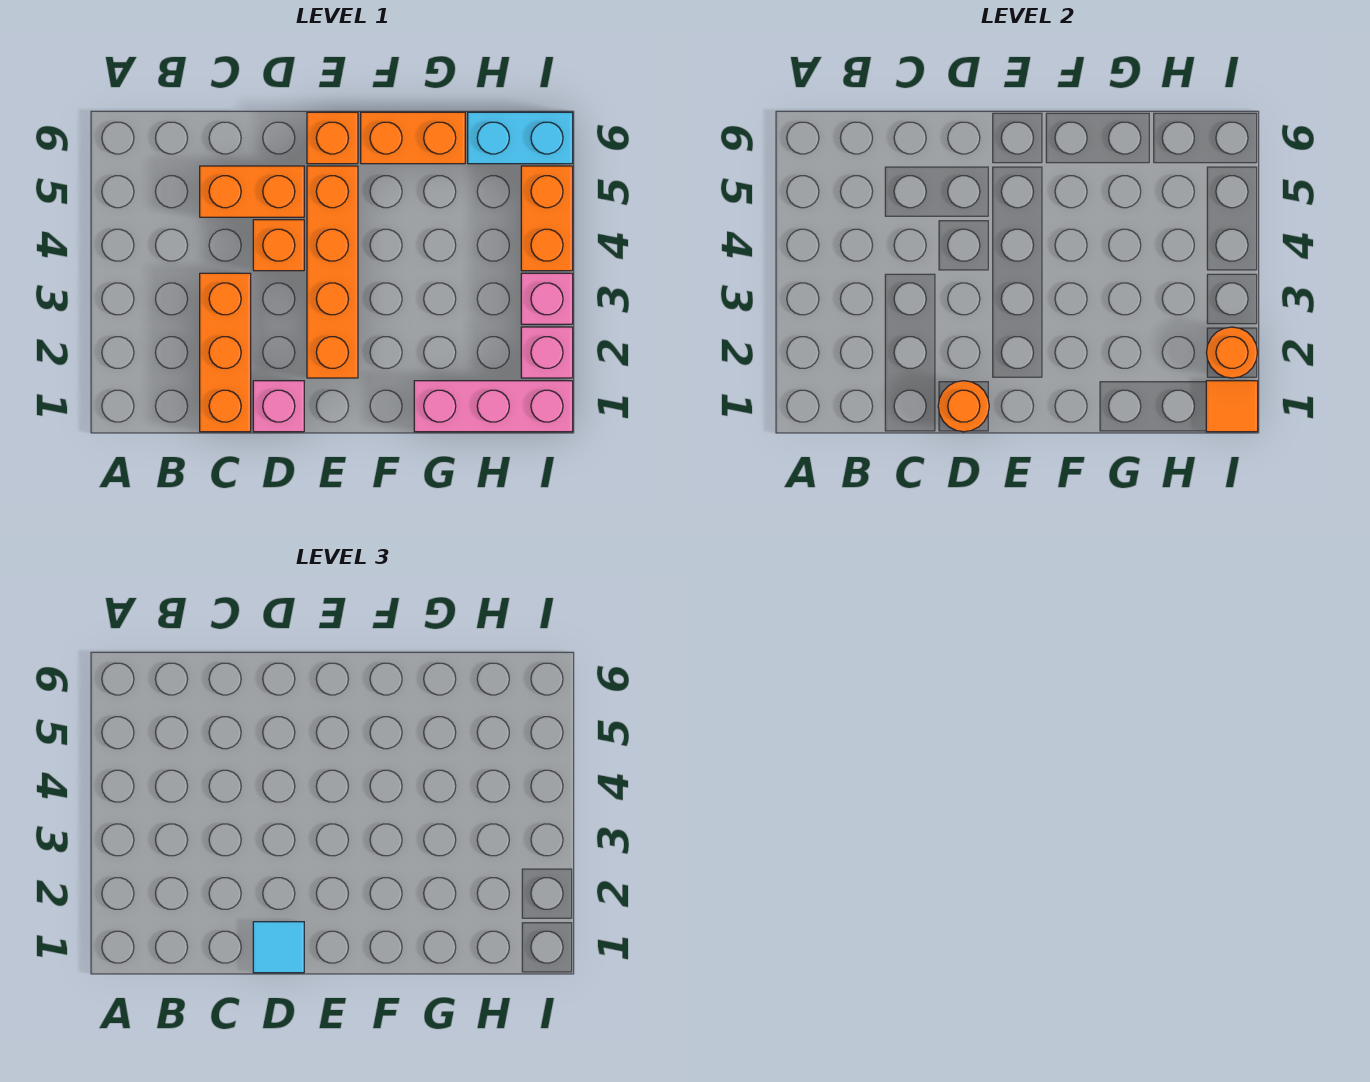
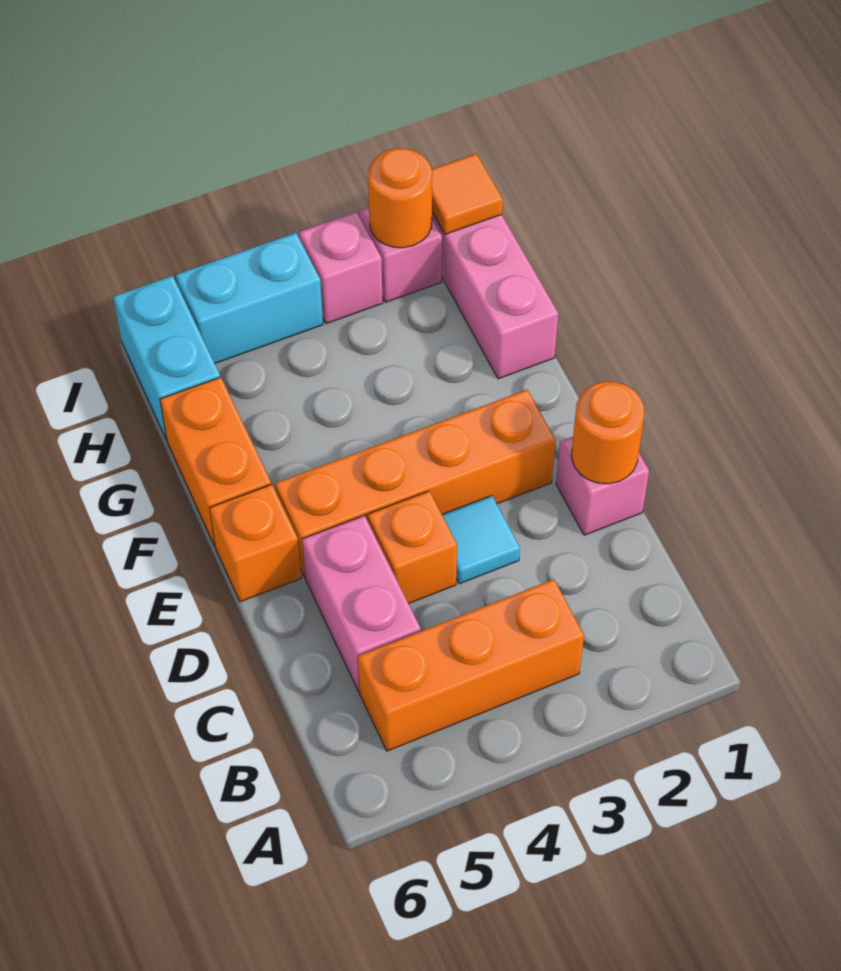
orange 1x3 brick [200,273,251,432] -> orange 1x3 brick moved to [358,579,584,751]
orange 1x2 brick [200,166,304,217] -> pink 1x2 brick [302,516,421,691]
cyan 1x1 tile [253,922,304,973] -> cyan 1x1 tile moved to [442,496,520,584]
orange 1x2 brick [521,166,573,271] -> cyan 1x2 brick [176,233,323,363]

